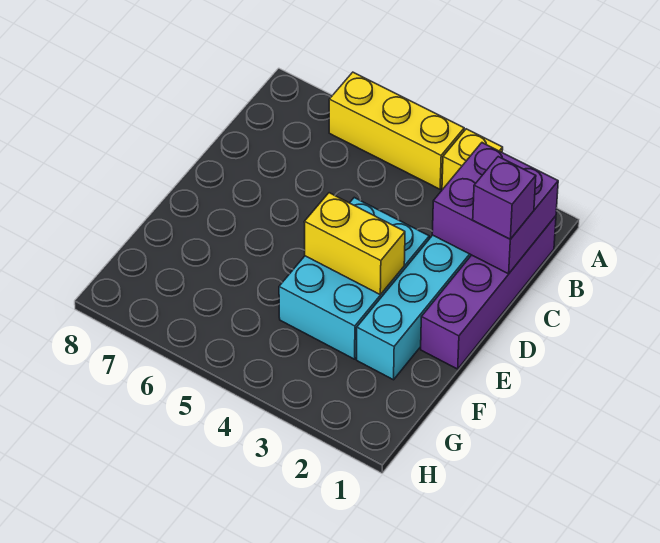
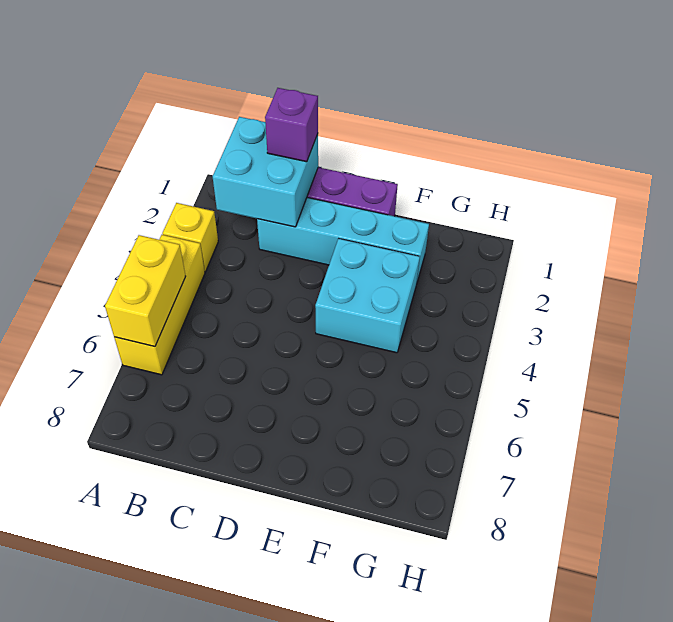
purple 2x2 brick [432,143,558,274] -> cyan 2x2 brick [213,117,318,227]
cyan 2x3 brick [279,198,429,359] -> cyan 2x2 brick [315,239,420,353]
yellow 1x2 brick [304,193,405,295] -> yellow 1x2 brick moved to [105,235,186,347]

